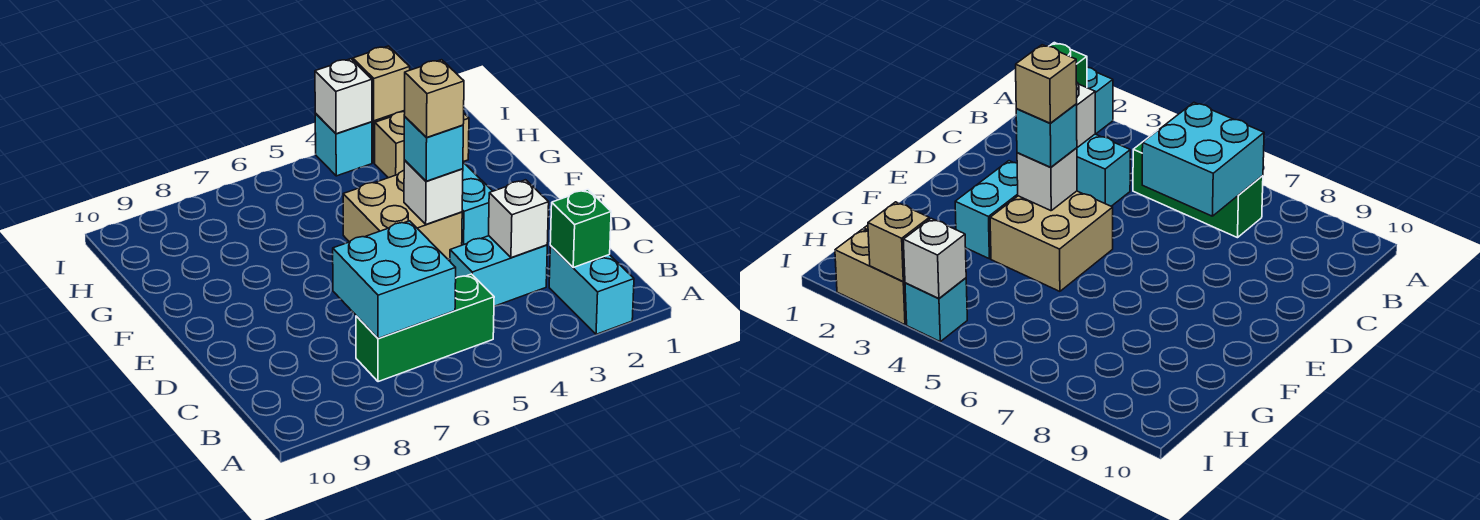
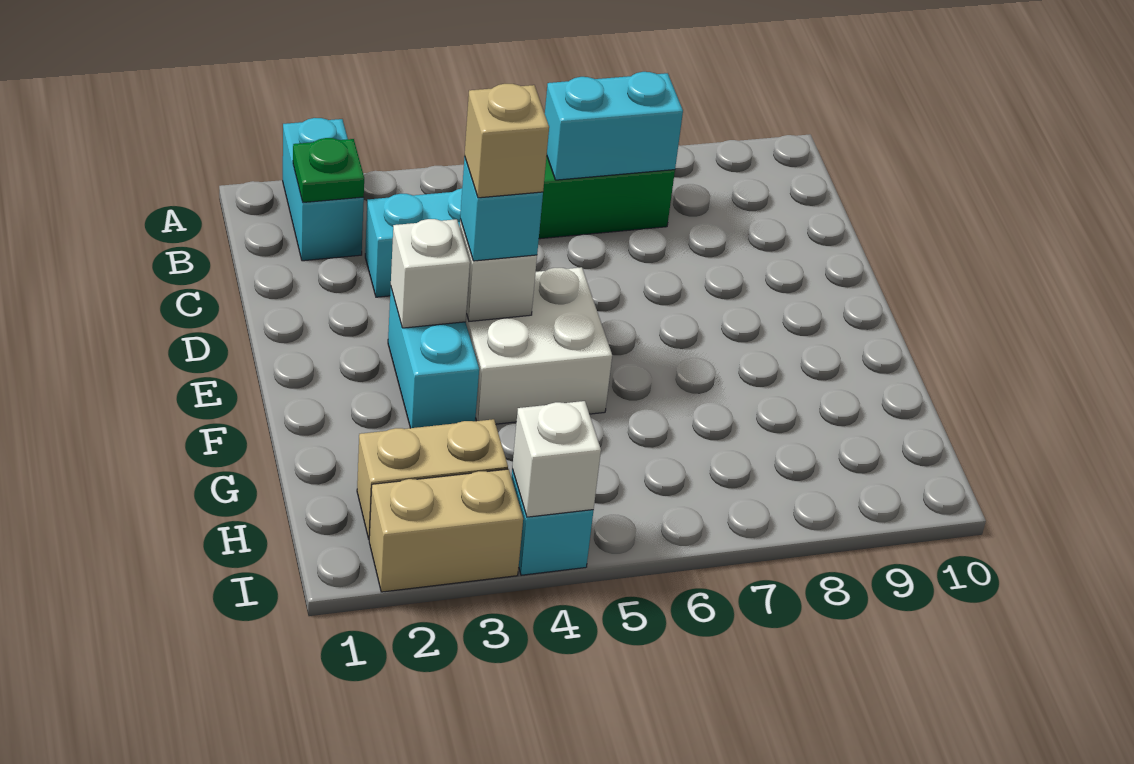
green 1x1 brick [550,189,611,267] -> green 1x1 plate [293,138,364,202]
cyan 2x2 brick [333,221,456,338] -> cyan 1x2 brick [545,72,683,180]
white 1x1 brick [489,180,549,258] -> white 1x1 brick moved to [391,219,470,328]
tan 2x2 brick [343,170,462,259] -> white 2x2 brick [466,267,612,424]
tan 1x1 brick [353,46,410,121] -> none

